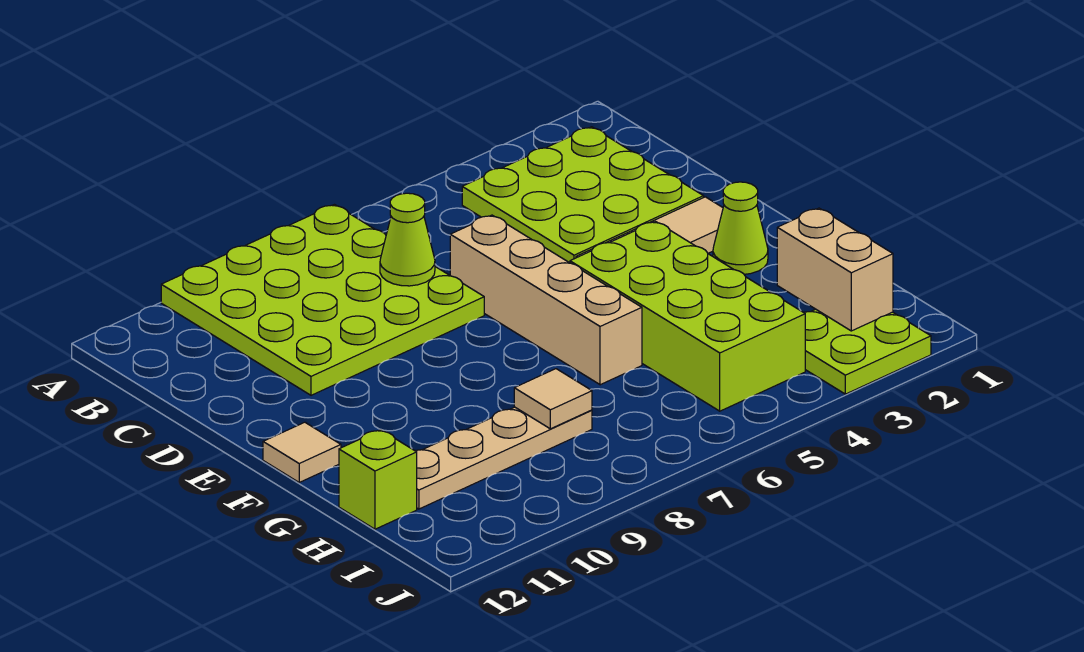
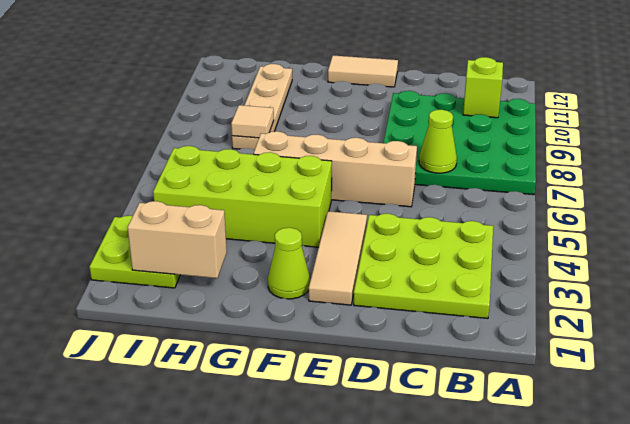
lime 4x4 plate [161,205,484,395] -> green 4x4 plate [383,91,536,195]
tan 1x1 tile [263,422,341,482] -> tan 1x2 tile [328,55,398,87]
lime 1x1 brick [339,430,417,529] -> lime 1x1 brick moved to [463,57,503,118]

